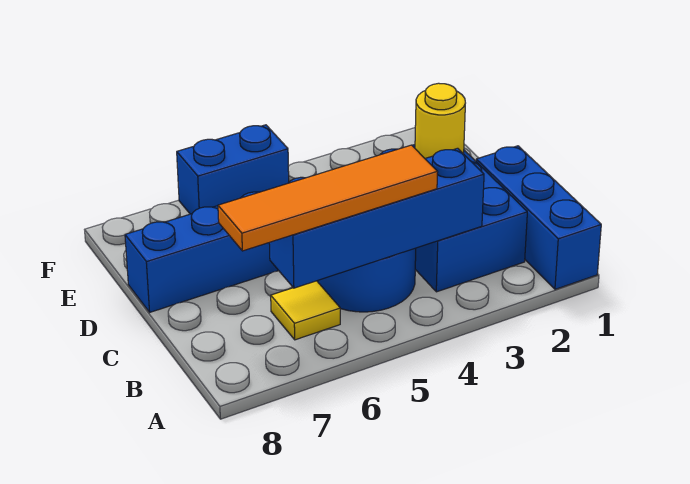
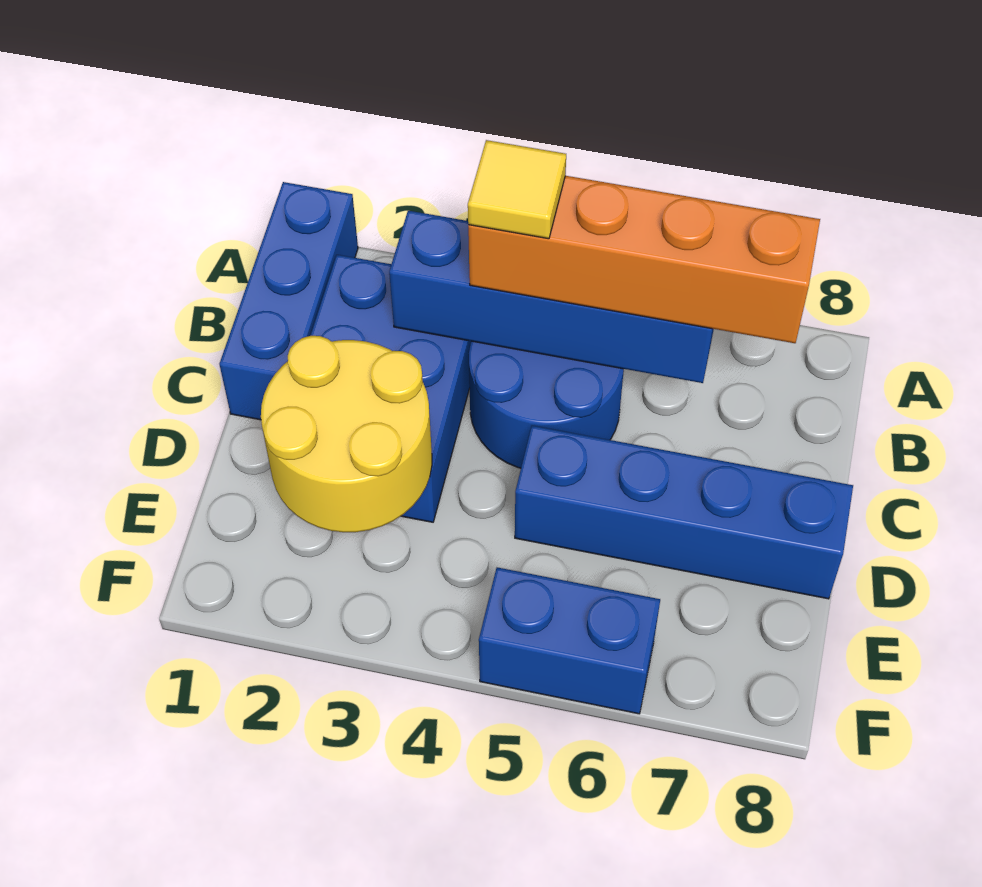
orange 1x4 tile [218,145,438,251] -> orange 1x4 brick [468,176,820,343]
yellow 1x1 tile [271,281,340,340] -> yellow 1x1 tile moved to [468,140,566,239]
yellow 1x1 round brick [415,83,465,158] -> yellow 2x2 round brick [261,336,432,532]

